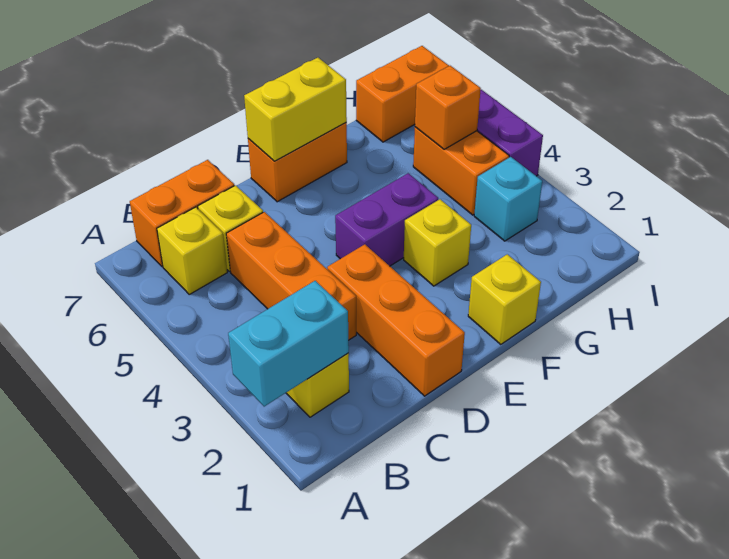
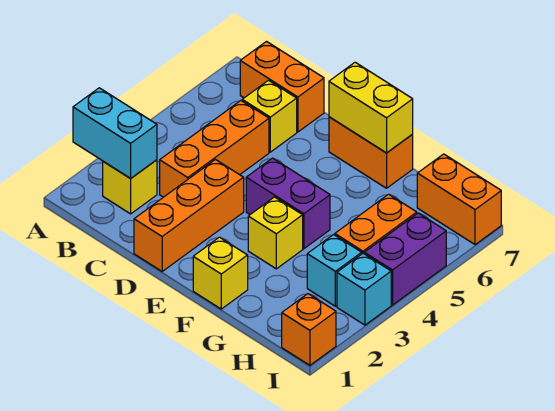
yellow 1x1 brick [157,207,227,294] -> none
orange 1x1 brick [415,66,481,149] -> orange 1x1 brick moved to [282,294,336,365]
none -> cyan 1x1 brick [337,253,391,325]

